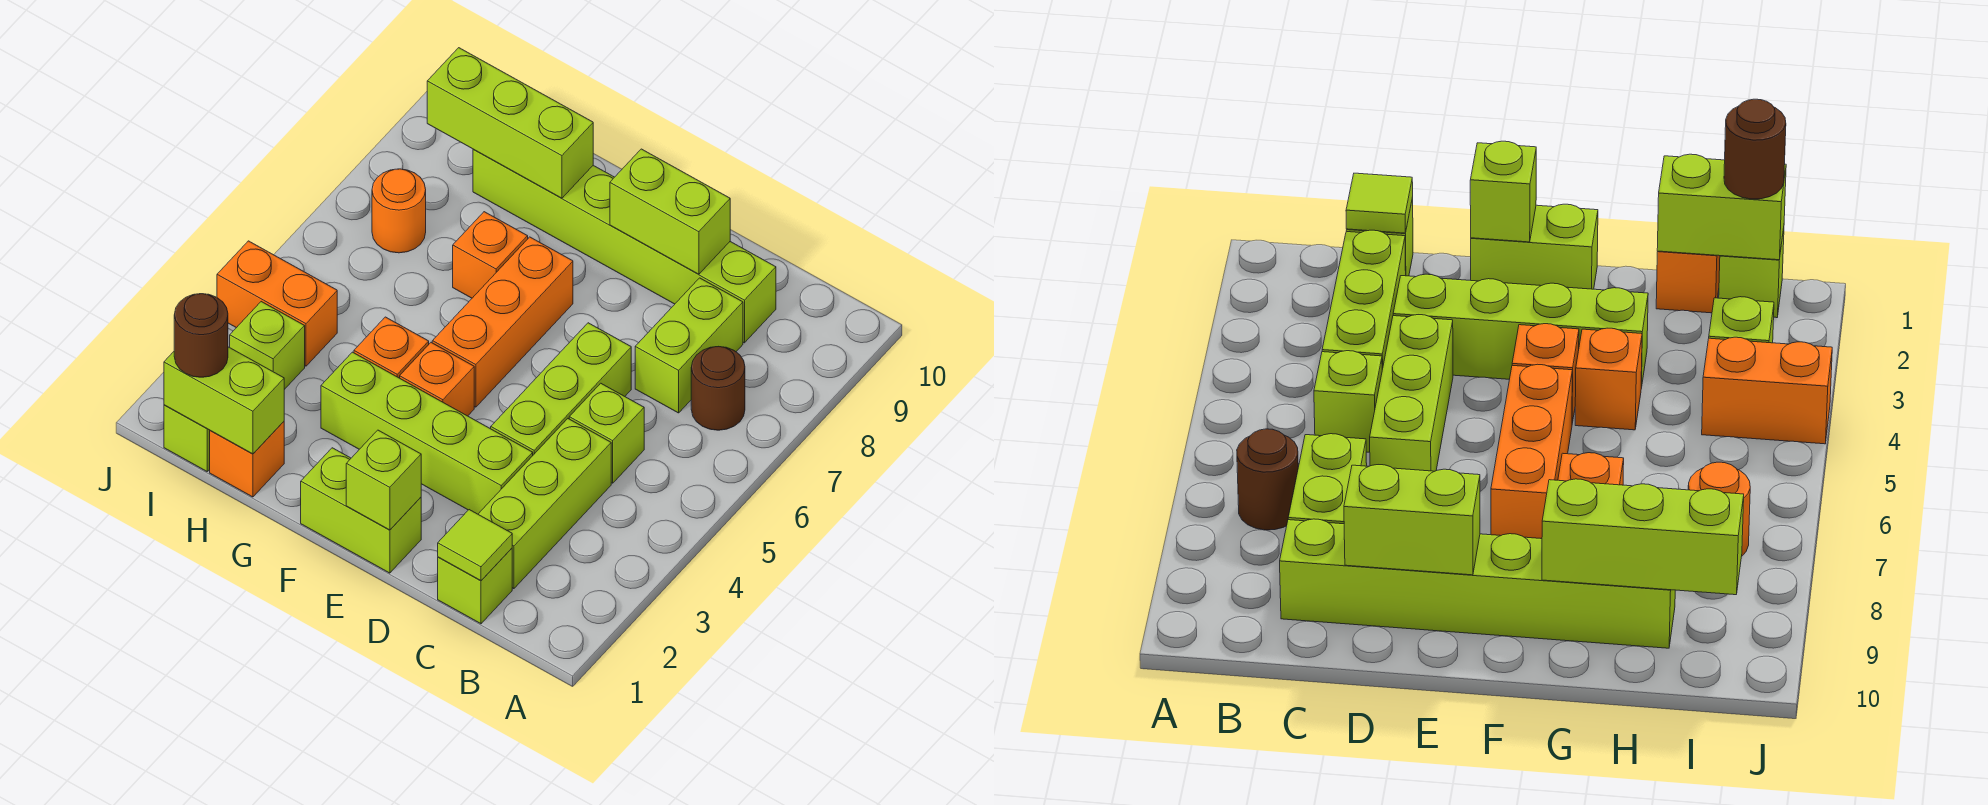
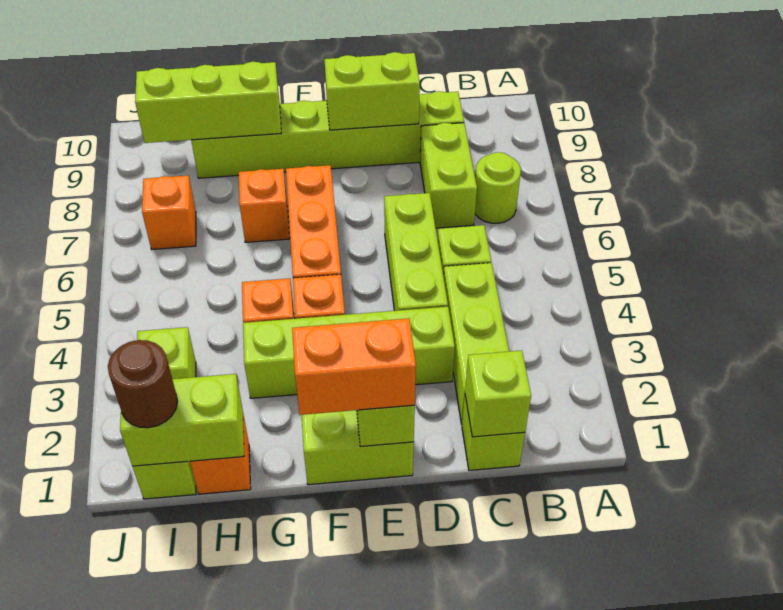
brown 1x1 round brick [691,347,745,430] -> lime 1x1 round brick [475,152,521,223]
lime 1x1 tile [438,510,512,581] -> lime 1x1 brick [465,350,531,437]
orange 1x2 brick [217,241,337,366] -> orange 1x2 brick moved to [292,318,416,415]
orange 1x1 round brick [372,169,426,253] -> orange 1x1 brick [142,175,196,249]

